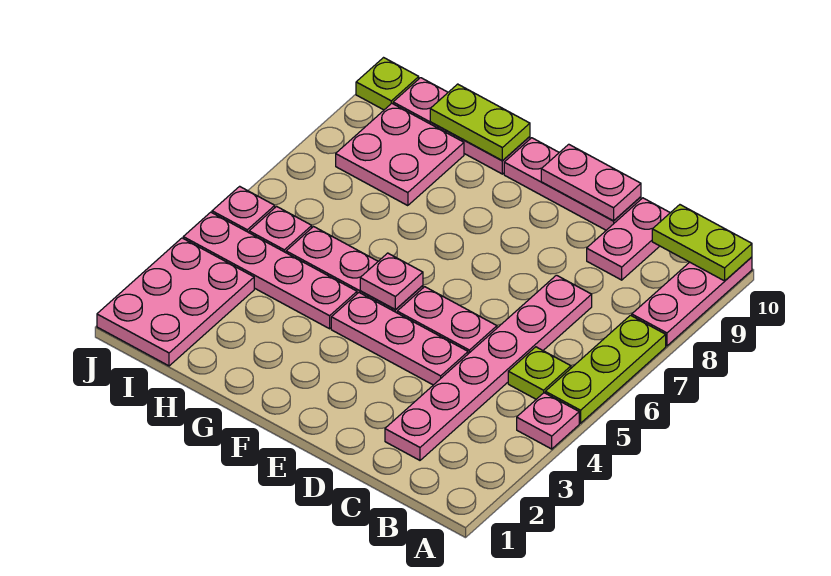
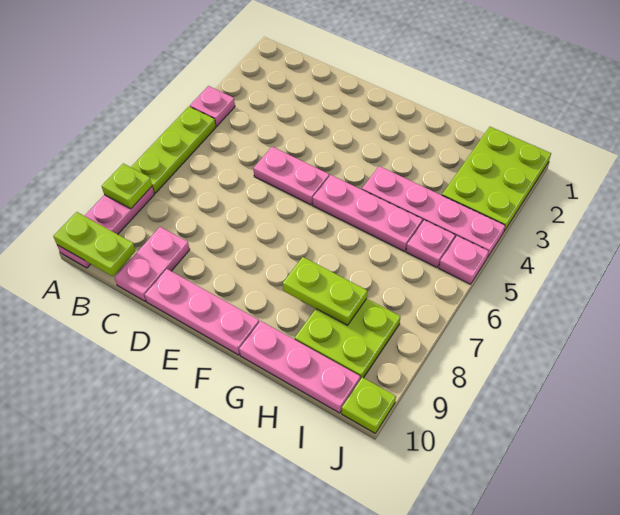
lime 1x1 plate [508,347,571,399] -> lime 1x1 plate moved to [102,164,152,209]
pink 1x6 plate [385,275,592,460] -> none
pink 1x3 plate [331,293,468,385] -> none
pink 1x2 plate [541,144,641,221] -> none
pink 1x1 plate [360,253,423,310] -> none
lime 1x2 plate [430,84,530,160] -> lime 1x2 plate moved to [283,257,367,325]
pink 2x2 plate [336,103,464,206] -> lime 2x2 plate [295,299,401,379]
pink 2x3 plate [97,238,254,366] -> lime 2x3 plate [442,127,551,231]

